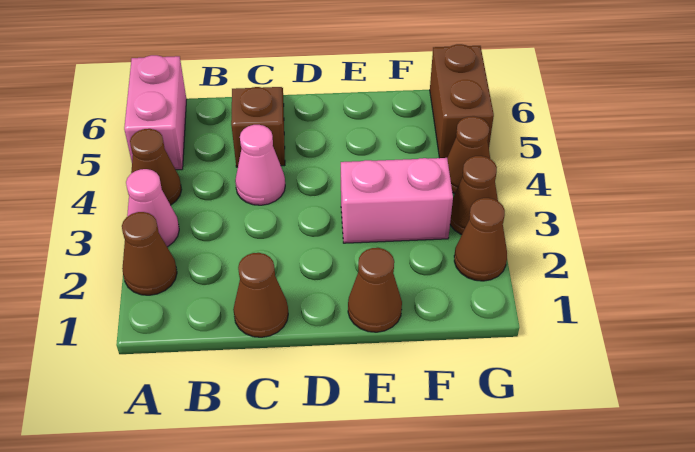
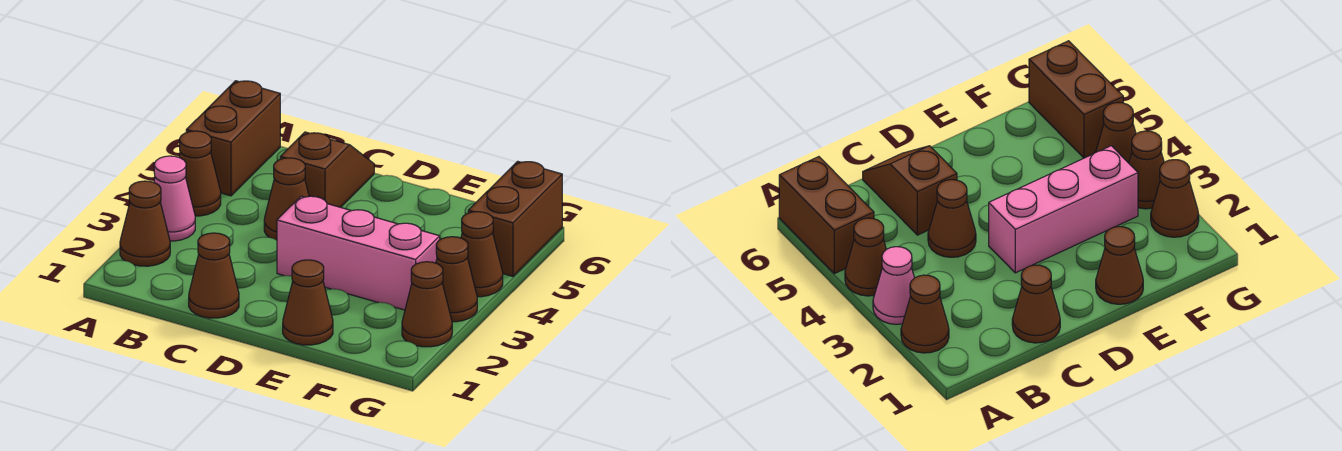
pink 1x2 brick [124,55,187,170] -> brown 1x2 brick [186,81,280,196]
pink 1x1 cone [235,125,285,205] -> brown 1x1 cone [264,158,309,240]
pink 1x2 brick [341,158,453,243] -> pink 1x3 brick [277,196,440,310]

